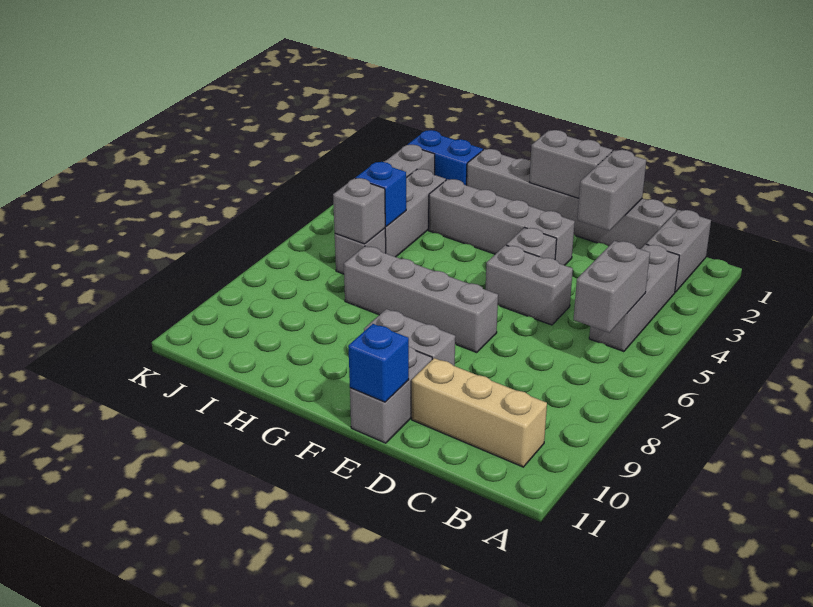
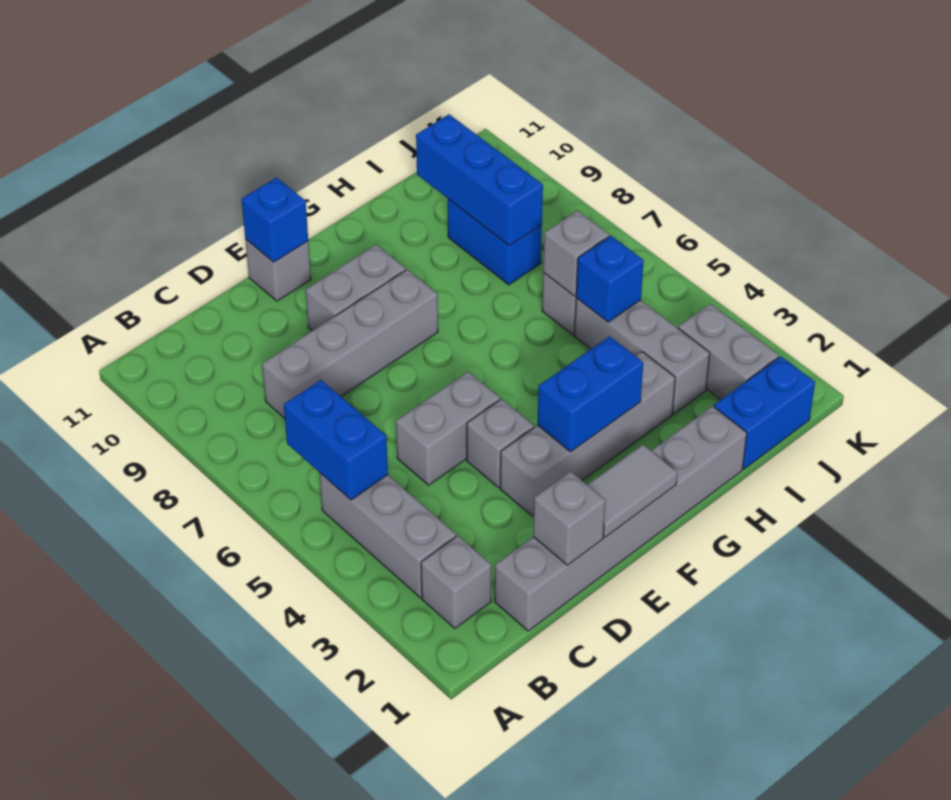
grey 1x2 brick [646,210,711,292] -> grey 1x1 brick [421,536,491,628]
grey 1x2 brick [574,241,650,333] -> blue 1x2 brick [284,380,388,500]
tan 1x3 brick [412,358,547,467] -> none
grey 1x2 brick [577,150,646,231] -> grey 1x1 brick [533,472,605,565]
grey 1x2 brick [530,130,612,198] -> grey 1x2 tile [588,445,677,537]
grey 1x4 brick [344,246,498,353] -> grey 1x4 brick moved to [262,269,438,418]
grey 1x2 brick [350,347,432,443] -> grey 1x1 brick [245,239,311,301]
none -> blue 1x2 brick [537,336,643,452]
none -> blue 1x2 brick [448,199,542,285]
none -> blue 1x3 brick [416,114,543,246]

